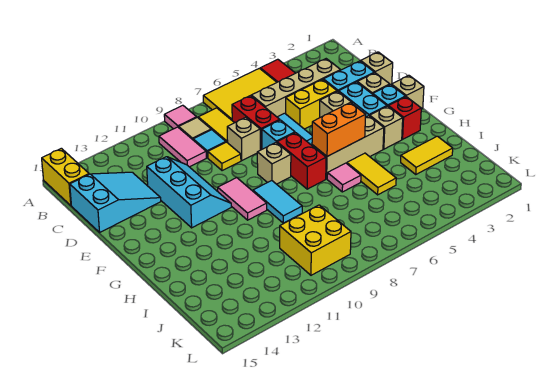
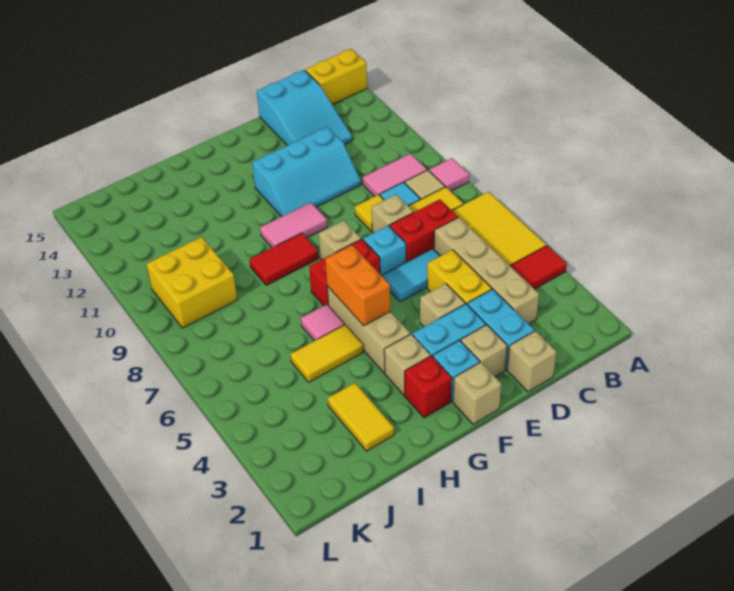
cyan 1x2 tile [253,181,302,223] -> red 1x2 tile [250,233,319,285]

